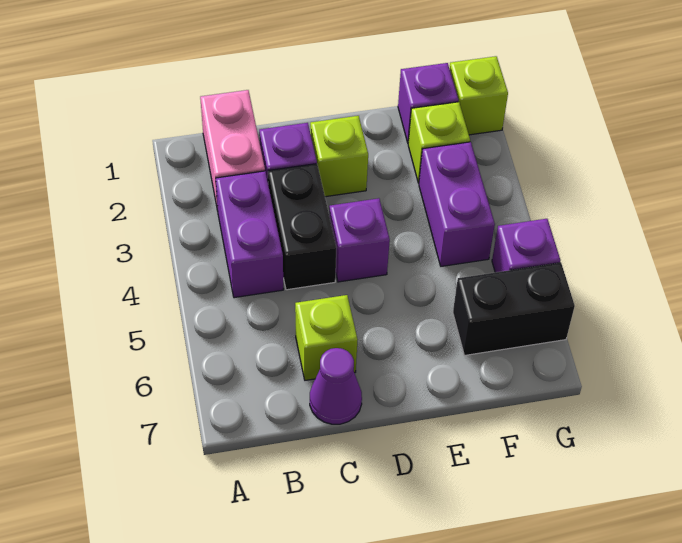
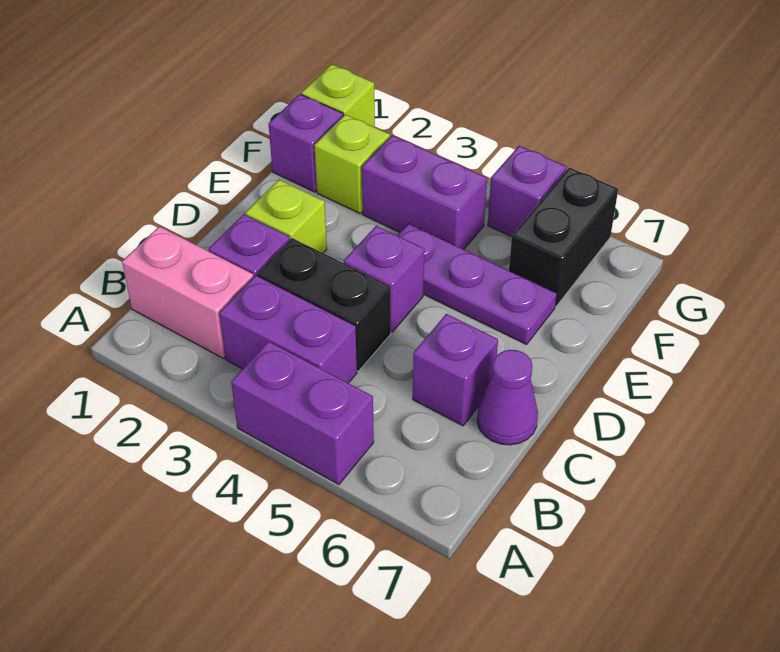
none -> purple 1x2 brick [231,341,374,484]
lime 1x1 brick [295,295,358,380] -> purple 1x1 brick [413,314,498,426]
none -> purple 1x3 plate [397,224,557,345]

